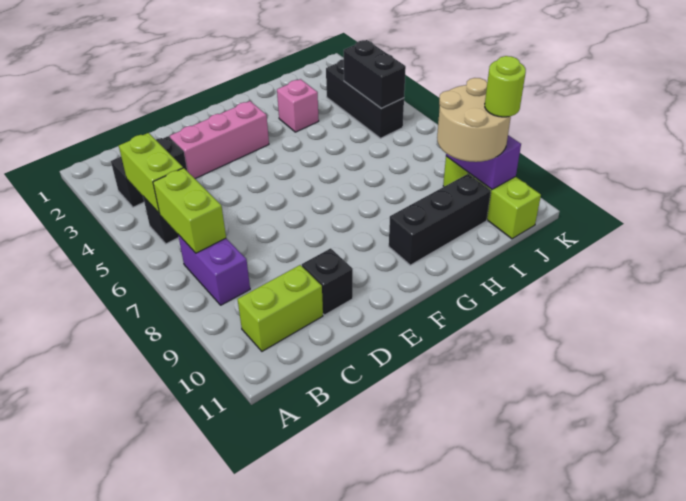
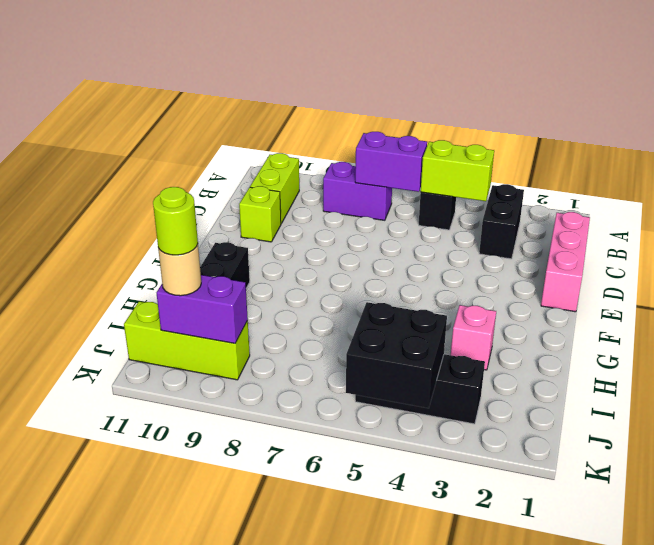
lime 1x2 brick [153,168,226,253] -> purple 1x2 brick [355,132,427,192]
pink 1x3 brick [170,101,269,179] -> pink 1x3 brick moved to [541,212,590,312]
black 1x1 brick [302,248,353,315] -> lime 1x1 brick [239,186,281,242]
tan 2x2 round brick [437,78,511,162] -> tan 1x1 round brick [158,244,201,296]
black 1x2 brick [344,40,406,108] -> black 2x2 brick [346,302,447,408]

